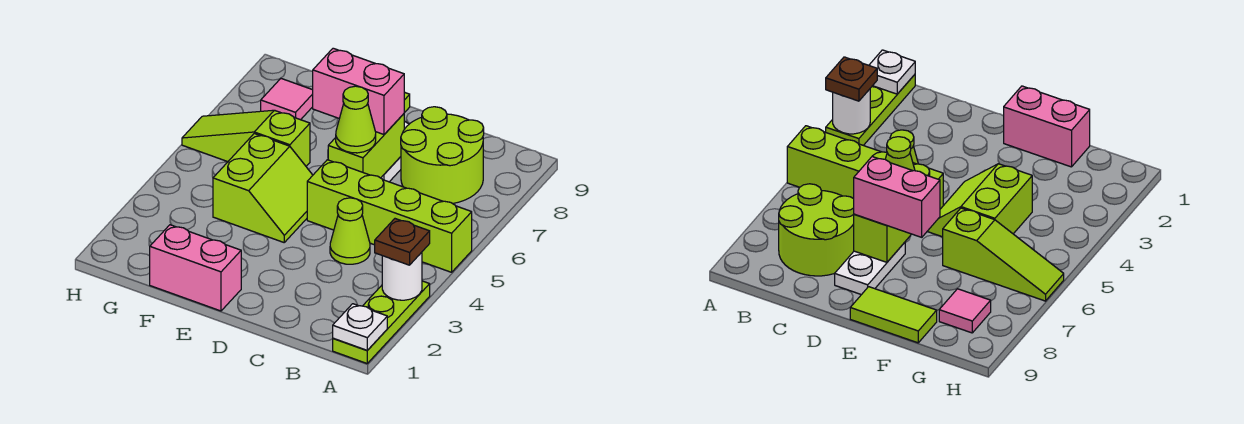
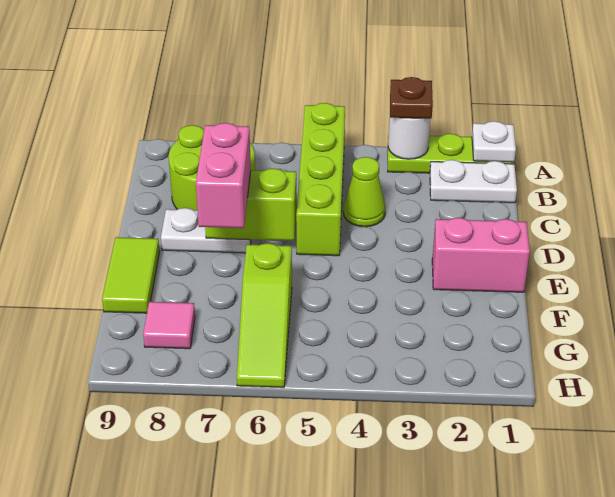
none -> white 1x2 plate [430,160,517,203]
lime 1x1 cone [336,86,376,153] -> none
pink 1x2 brick [150,225,241,311] -> pink 1x2 brick turned to [432,218,530,292]
lime 2x2 slope [213,134,313,242] -> none

